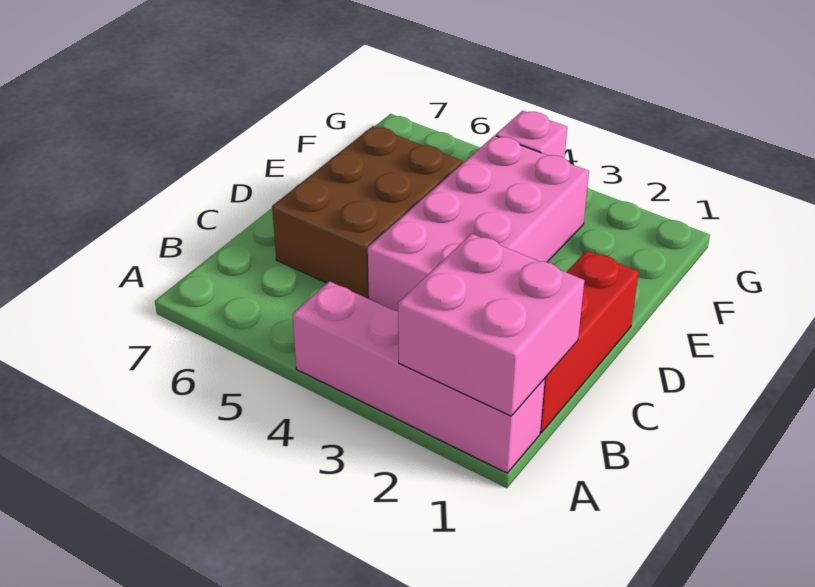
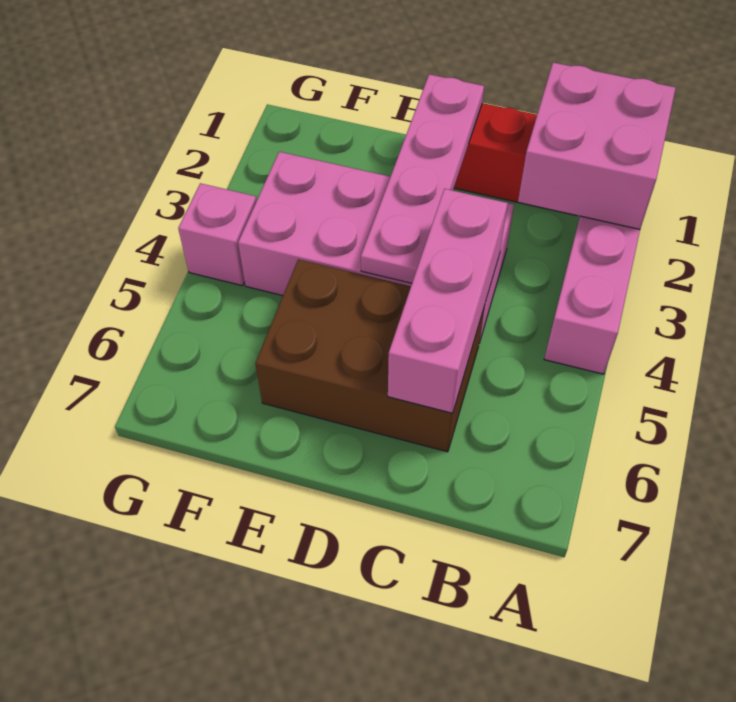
none -> pink 1x3 brick [388,189,508,413]
none -> pink 1x4 plate [361,74,484,283]

